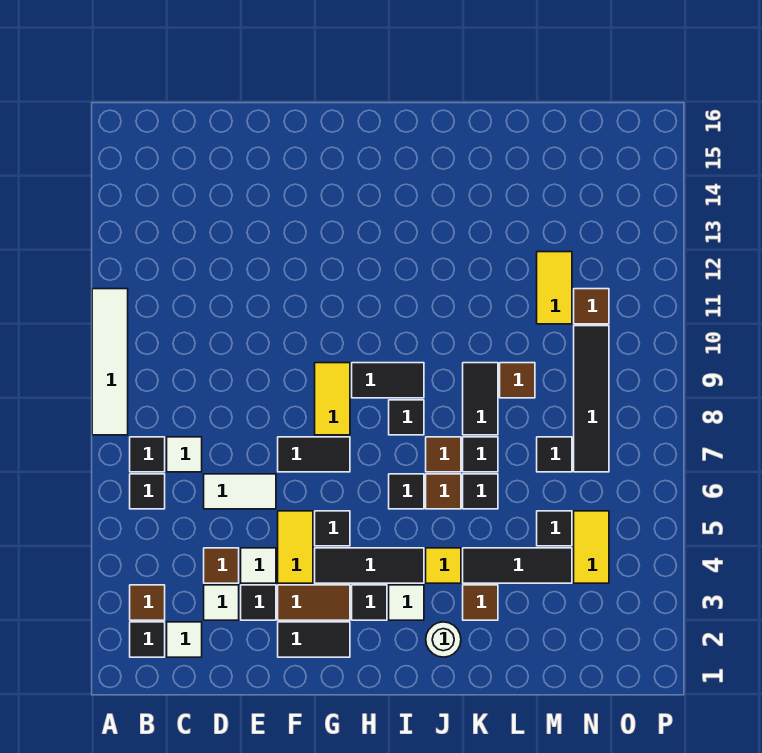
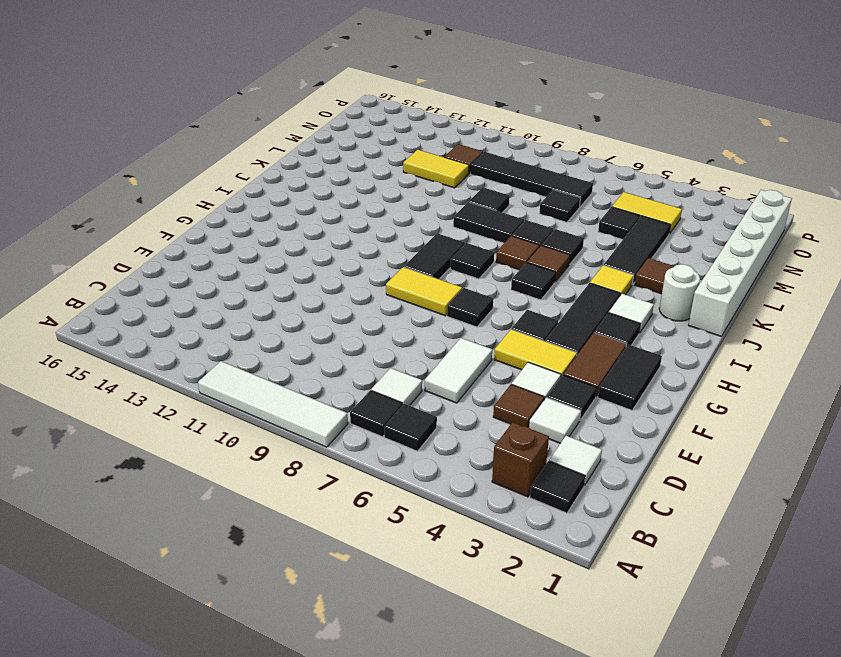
brown 1x1 tile [130,585,165,620] -> brown 1x1 brick [492,422,549,497]
black 1x2 tile [278,437,350,472] -> black 1x1 tile [447,288,493,327]
none -> white 1x6 brick [688,190,792,336]
brown 1x1 tile [500,363,535,398] -> black 1x1 tile [469,187,510,213]

